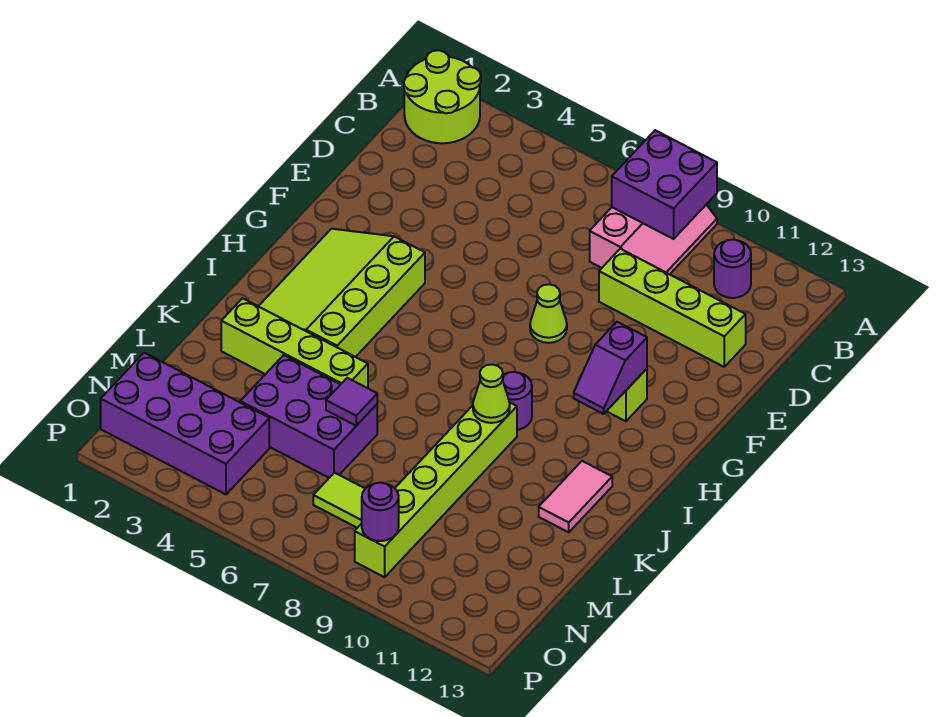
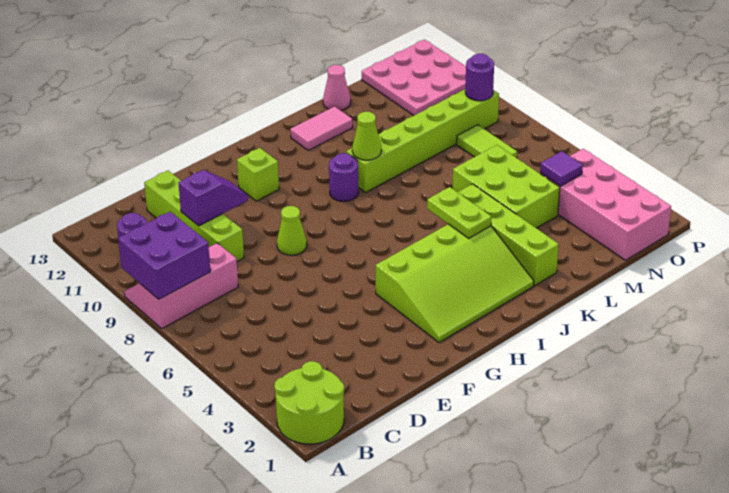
purple 1x2 slope [574,322,647,414] -> purple 1x2 slope moved to [179,170,248,226]
none -> lime 1x2 plate [427,187,491,238]
purple 2x3 brick [240,355,377,478] -> lime 2x3 brick [453,145,560,228]
purple 1x1 tile [326,378,377,426] -> purple 1x1 tile moved to [540,151,583,186]
none -> pink 1x1 cone [323,65,351,110]
purple 2x4 brick [101,353,269,494] -> pink 2x4 brick [540,149,671,260]
none -> pink 3x3 plate [362,40,466,115]

